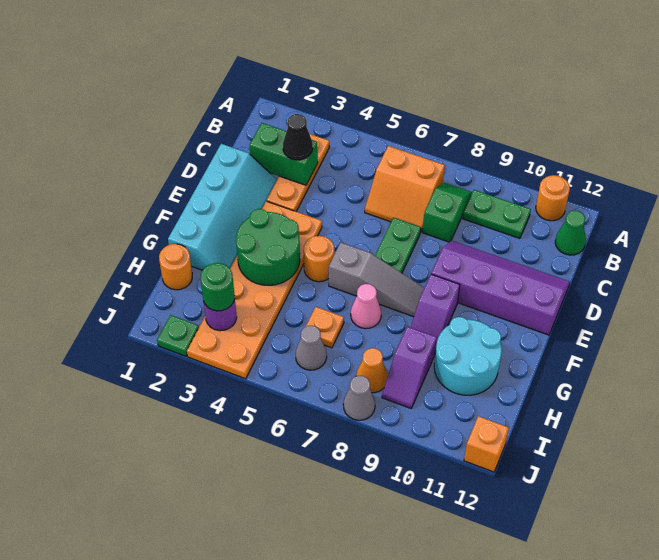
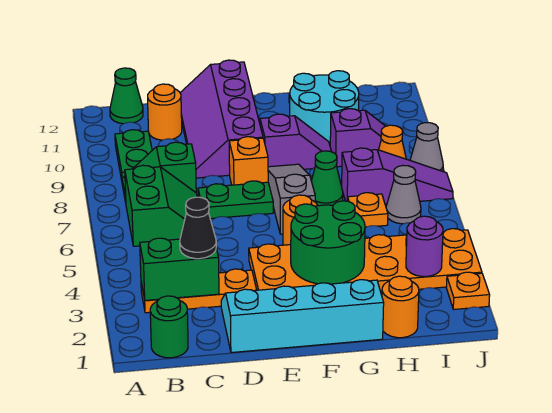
orange 1x1 round brick [536,175,570,221] -> orange 1x1 round brick moved to [148,84,182,140]
orange 2x2 slope [365,146,445,231] -> green 2x2 slope [125,165,197,246]
green 1x2 brick [250,123,318,185] -> green 1x2 brick turned to [140,238,219,300]
pink 1x1 cone [351,284,381,329] -> green 1x1 cone [311,151,343,206]
none -> purple 1x3 slope [342,148,453,204]
green 1x1 round brick [201,263,235,311] -> green 1x1 round brick moved to [150,296,188,358]
green 1x1 plate [157,315,199,356] -> orange 1x1 plate [446,272,490,310]
orange 1x1 brick [464,416,509,472] -> orange 1x1 brick moved to [229,137,268,185]

